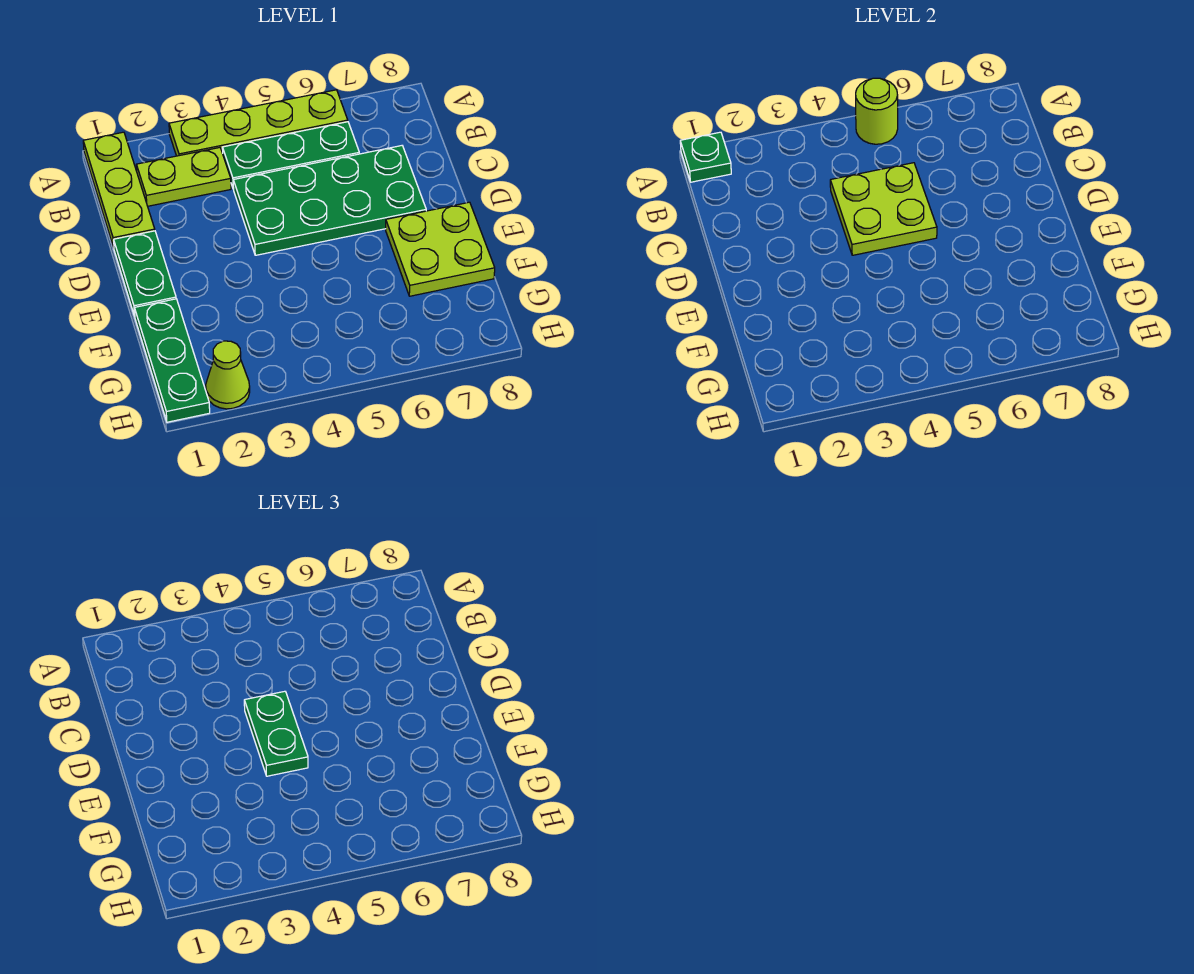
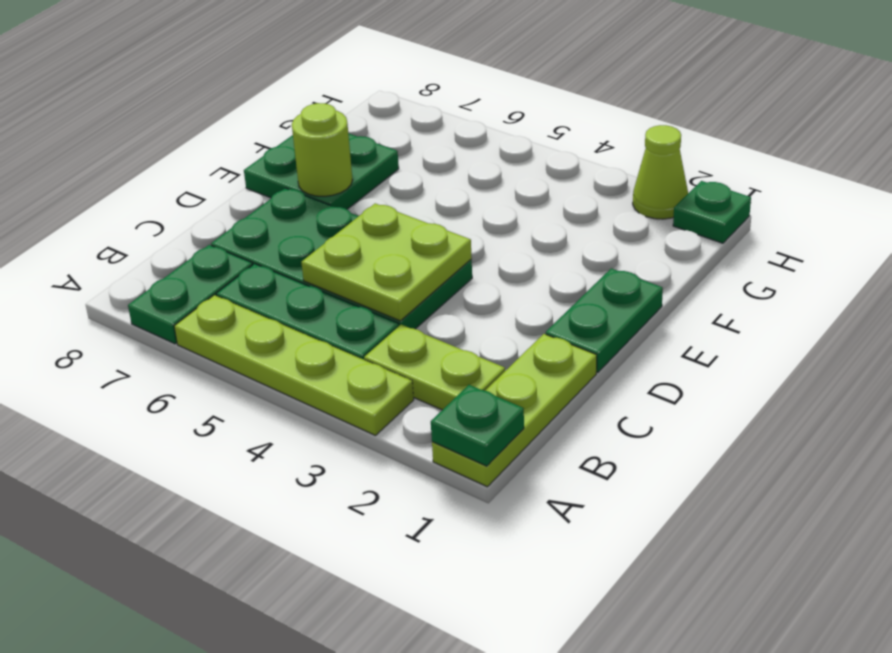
lime 1x1 round brick [856,78,898,144] -> lime 1x1 round brick moved to [292,103,352,196]
green 1x2 plate [244,691,308,776] -> green 1x2 plate moved to [128,245,253,344]
lime 2x2 plate [386,202,495,296] -> green 2x2 plate [244,133,399,209]
green 1x3 plate [135,299,210,422] -> green 1x1 plate [673,181,751,243]

